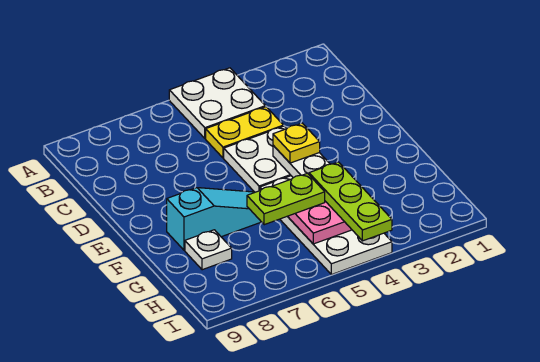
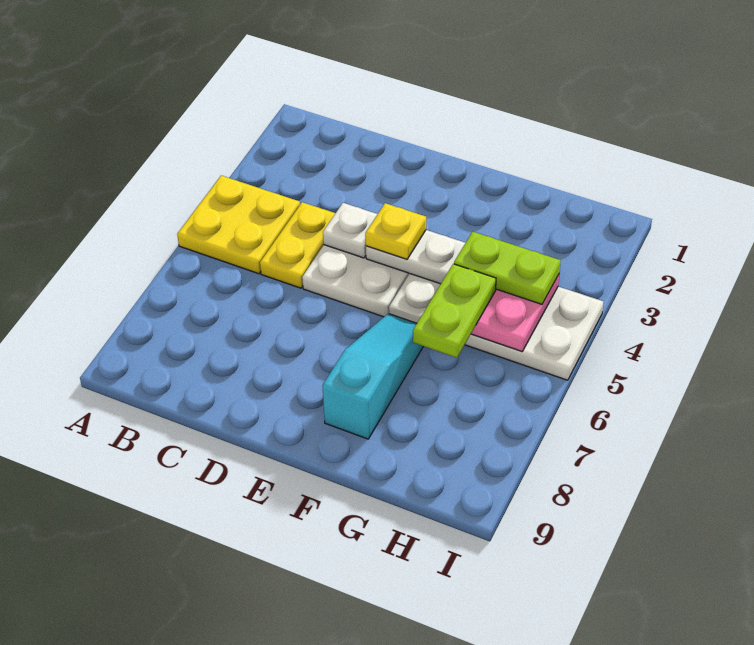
white 2x2 plate [169,68,265,138] -> yellow 2x2 plate [177,176,300,274]
lime 1x3 plate [309,162,392,241] -> lime 1x2 plate [454,232,561,304]
white 1x1 plate [185,230,232,270] -> white 1x1 plate moved to [323,203,377,258]

